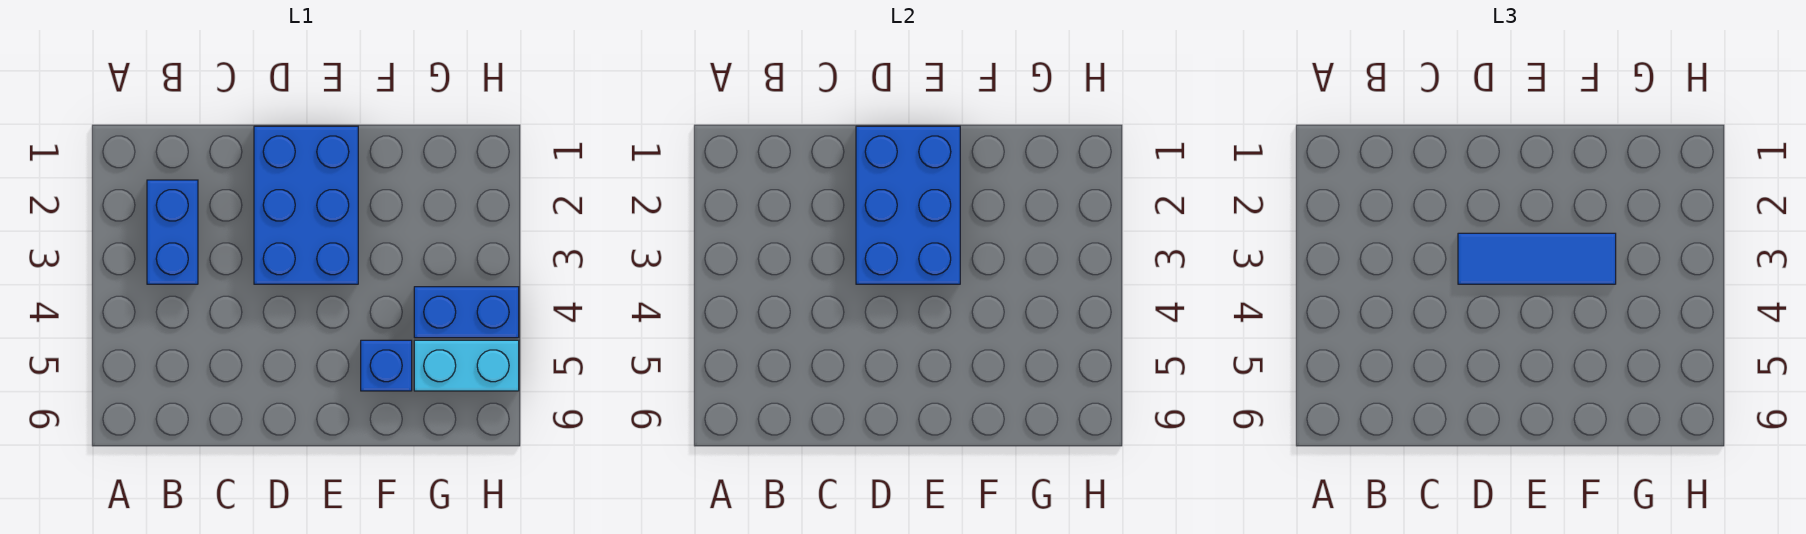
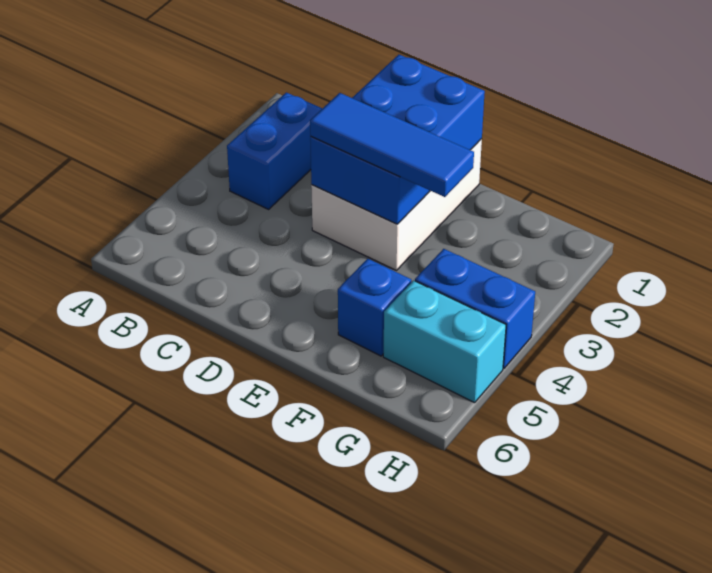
blue 2x3 brick [254,126,358,284] -> white 2x3 brick [311,139,482,270]

